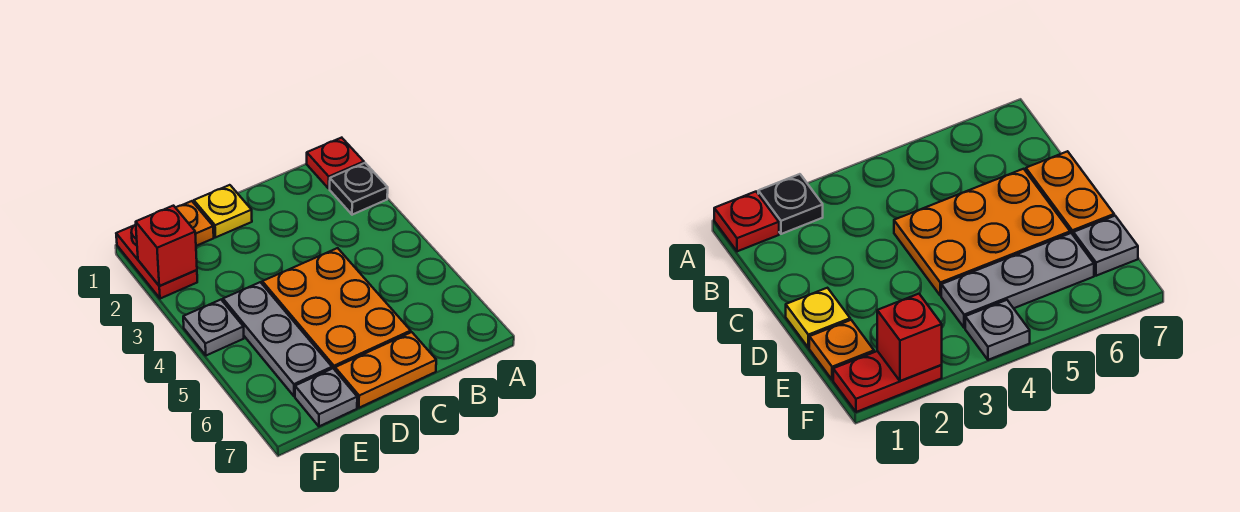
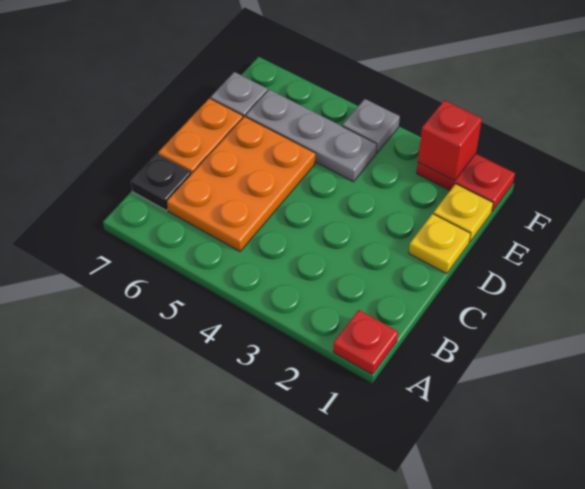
black 1x1 plate [330,163,388,215] -> black 1x1 plate moved to [131,154,191,210]
orange 2x3 plate [262,248,411,370] -> orange 2x3 plate turned to [167,117,315,251]
orange 1x1 plate [175,201,214,246] -> yellow 1x1 plate [433,184,493,242]

